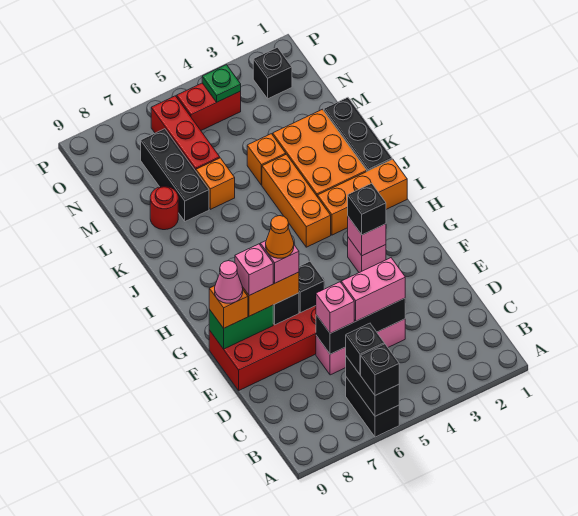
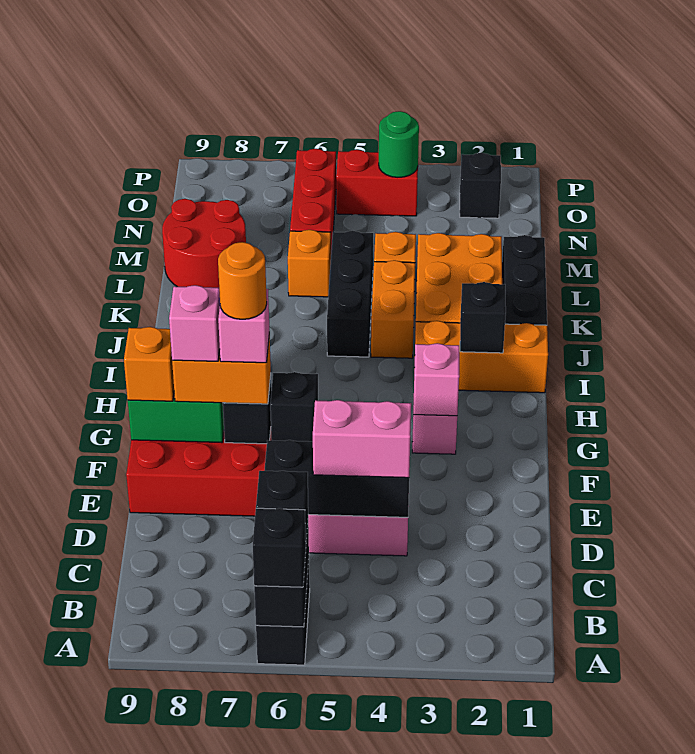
pink 1x1 brick [316,282,354,333] -> none
orange 1x1 cone [266,216,294,258] -> orange 1x1 round brick [218,242,267,319]
pink 1x1 cone [215,261,243,303] -> none
black 1x1 brick [348,183,386,235] -> black 1x1 brick moved to [460,282,506,353]
orange 1x3 brick [262,154,331,247] -> orange 1x2 brick [371,260,415,358]
black 1x3 brick [141,129,209,221] -> black 1x3 brick moved to [327,231,373,357]
red 1x1 round brick [150,186,178,230] -> red 2x2 round brick [162,199,246,288]
green 1x1 plate [202,65,241,102] -> green 1x1 round brick [379,111,419,177]

